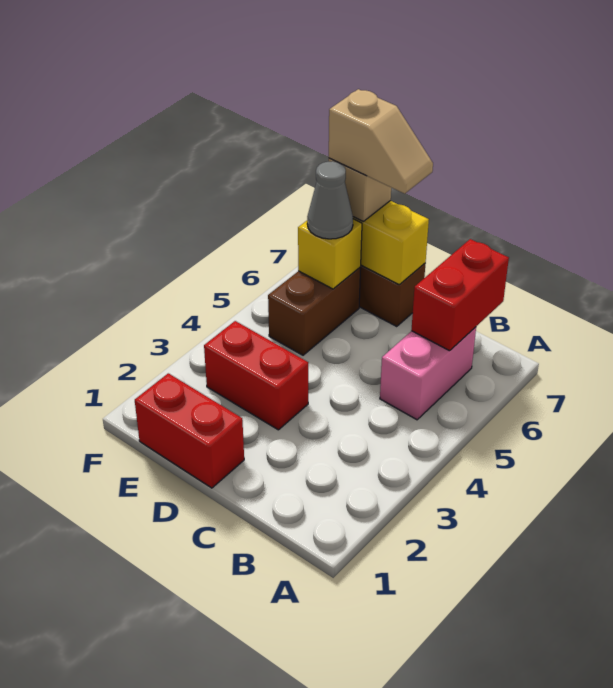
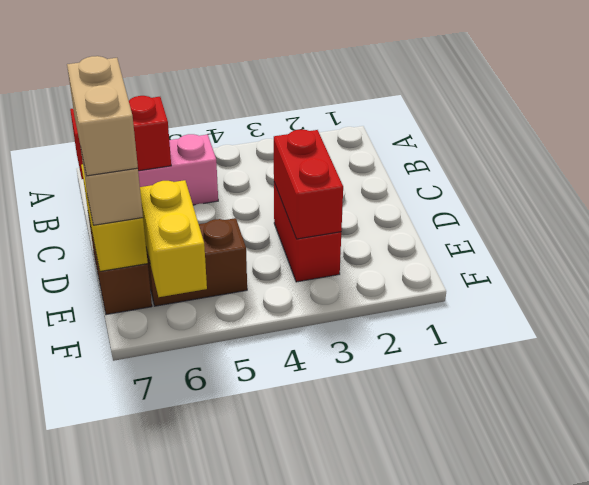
red 1x2 brick [135,373,244,488] -> red 1x2 brick moved to [274,129,343,239]
tan 1x2 slope [329,89,433,194] -> tan 1x2 brick [67,56,138,176]
yellow 1x1 brick [298,219,362,289] -> yellow 1x2 brick [140,180,207,297]
grey 1x1 cone [307,161,353,239] -> none

